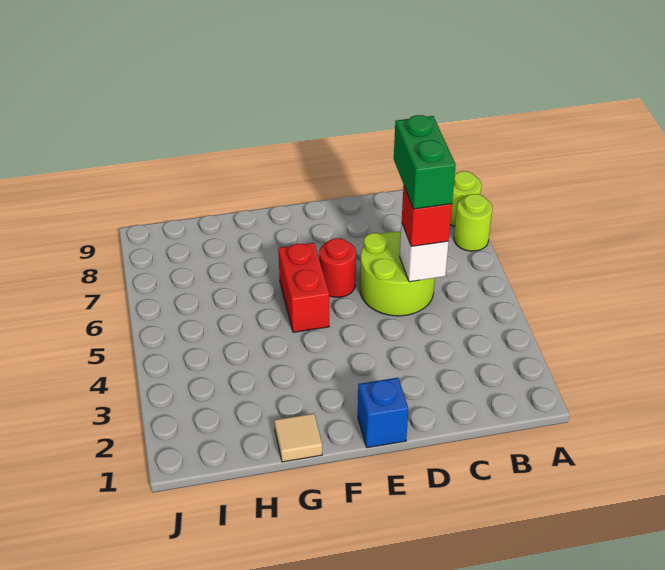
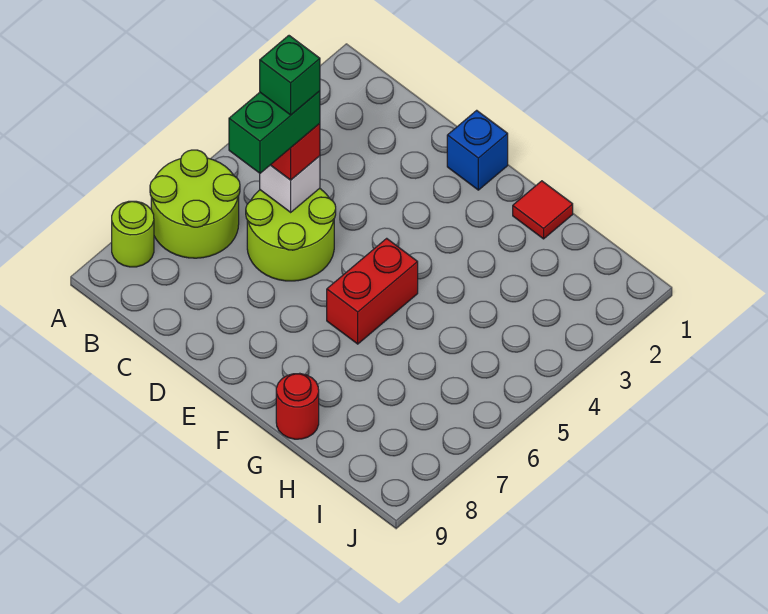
lime 1x1 round brick [454,194,492,251] -> lime 2x2 round brick [150,150,240,258]
none -> green 1x1 brick [260,36,320,115]
red 1x1 round brick [319,238,356,297] -> red 1x1 round brick moved to [276,373,319,439]
tan 1x1 tile [274,413,322,462] -> red 1x1 tile [513,181,573,239]

